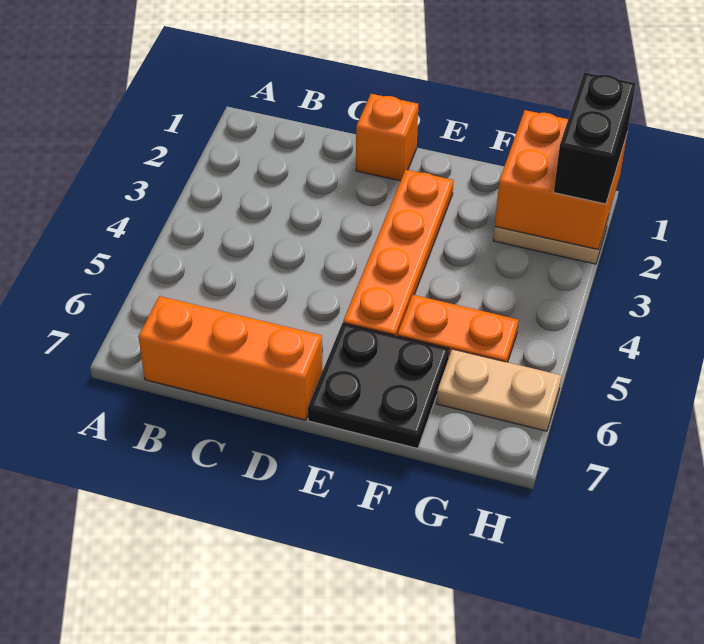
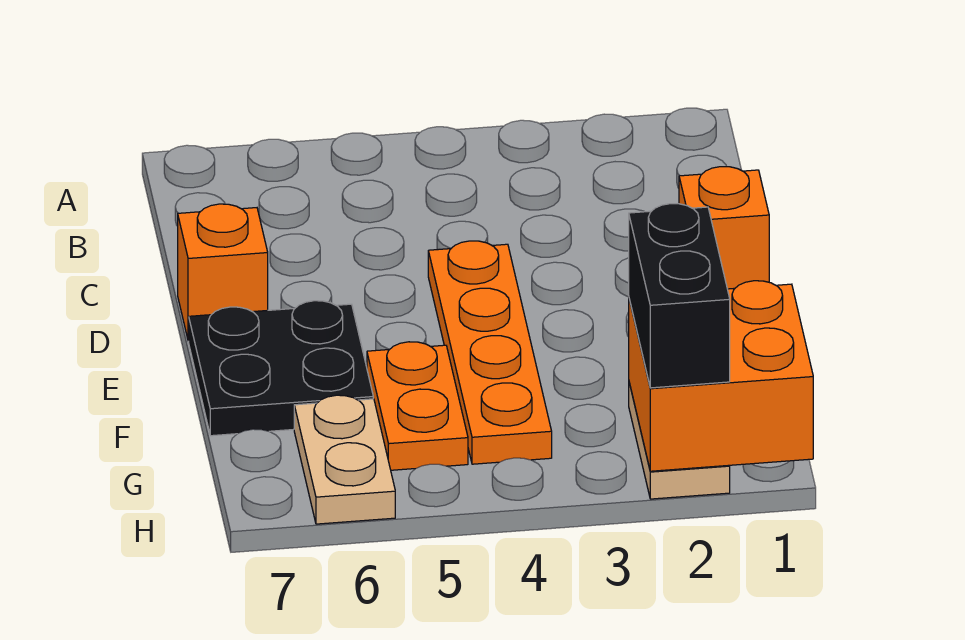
orange 1x3 brick [138,296,323,420] -> orange 1x1 brick [178,204,268,341]
orange 1x4 plate [343,170,453,336] -> orange 1x4 plate turned to [428,241,552,464]
black 1x2 brick [554,72,636,204] -> black 1x2 brick turned to [629,204,730,388]

